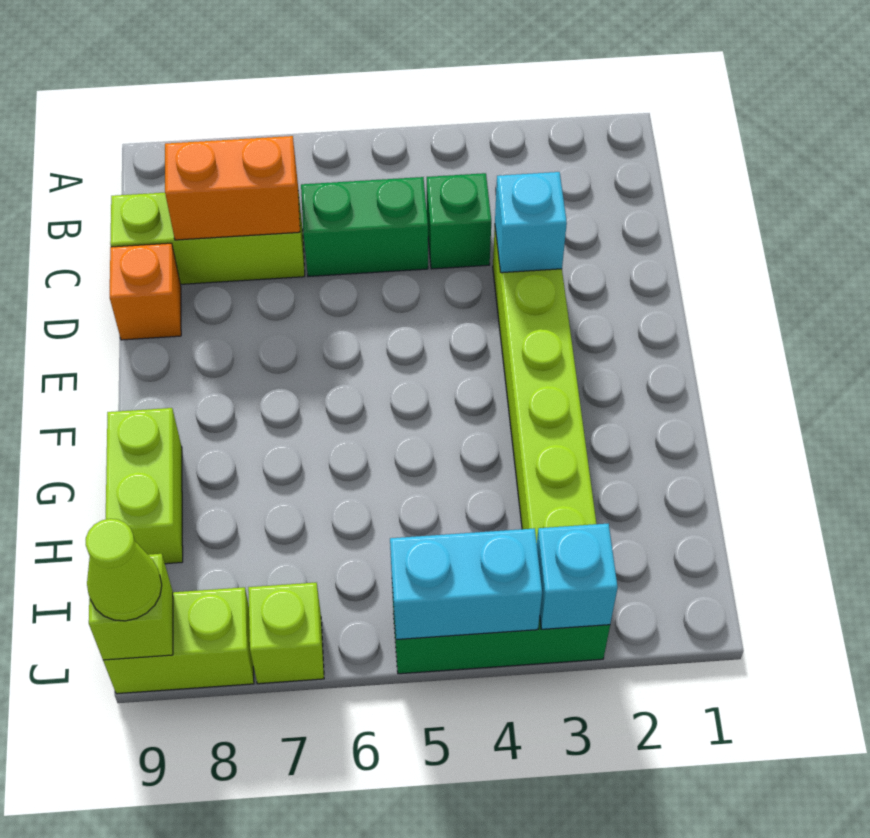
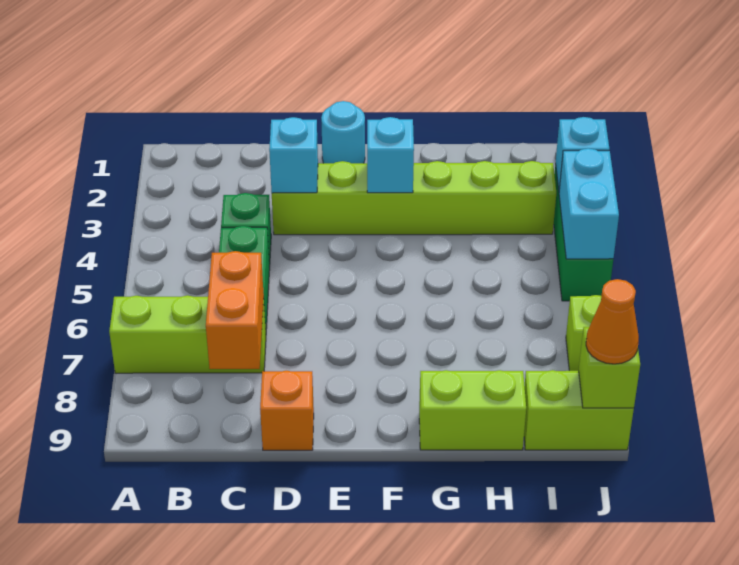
lime 1x3 brick [110,191,305,284] -> lime 1x3 brick turned to [109,295,266,373]
none -> cyan 1x1 round brick [321,101,365,163]
none -> cyan 1x1 brick [367,117,414,193]
lime 1x2 brick [103,587,254,694] -> lime 1x2 brick turned to [524,370,634,450]
lime 1x1 cone [86,519,162,621] -> orange 1x1 cone [586,279,639,364]

